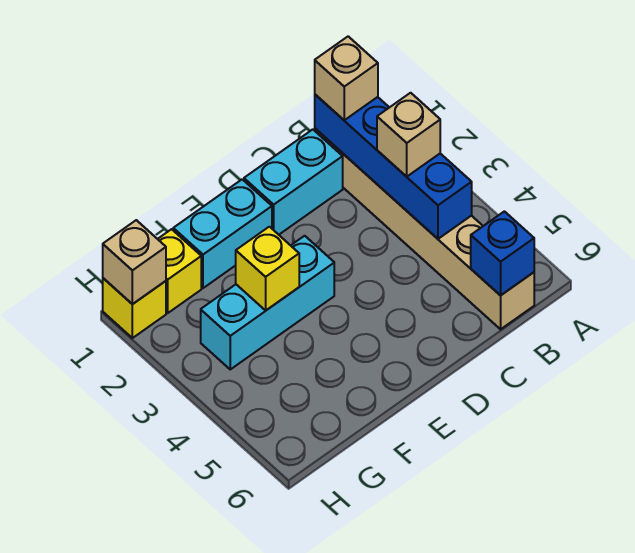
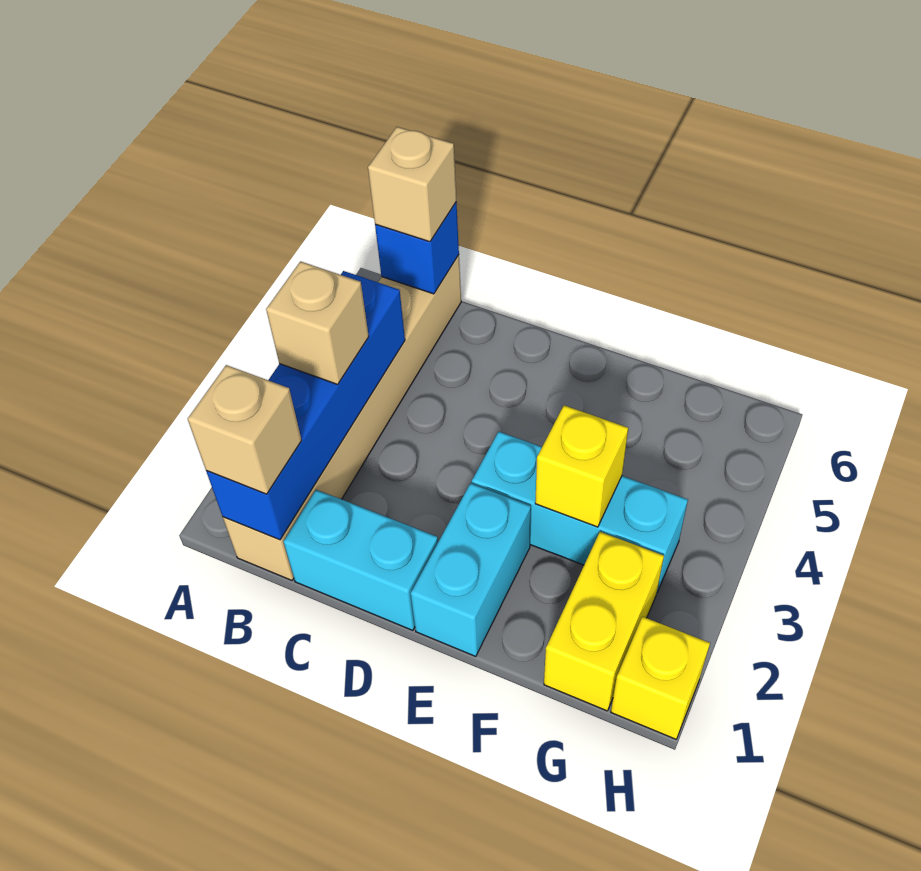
cyan 1x2 brick [173,179,272,288] -> cyan 1x2 brick turned to [411,483,531,656]
yellow 1x1 brick [158,229,201,313] -> yellow 1x2 brick [544,532,664,711]
tan 1x1 brick [103,220,166,304] -> tan 1x1 brick moved to [368,127,456,242]

